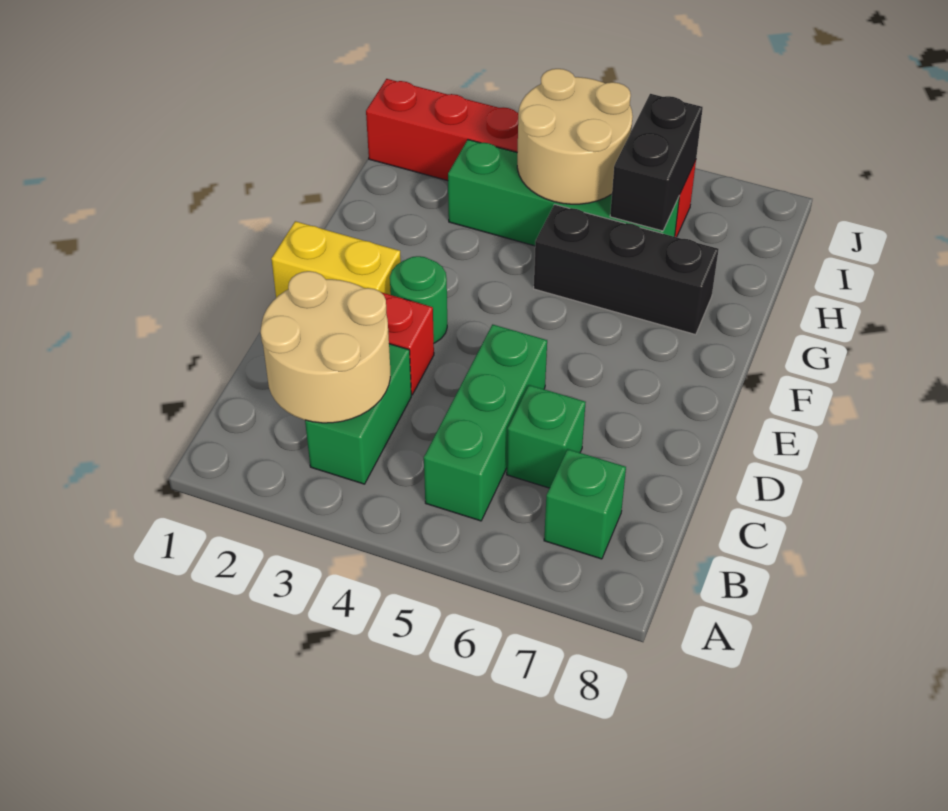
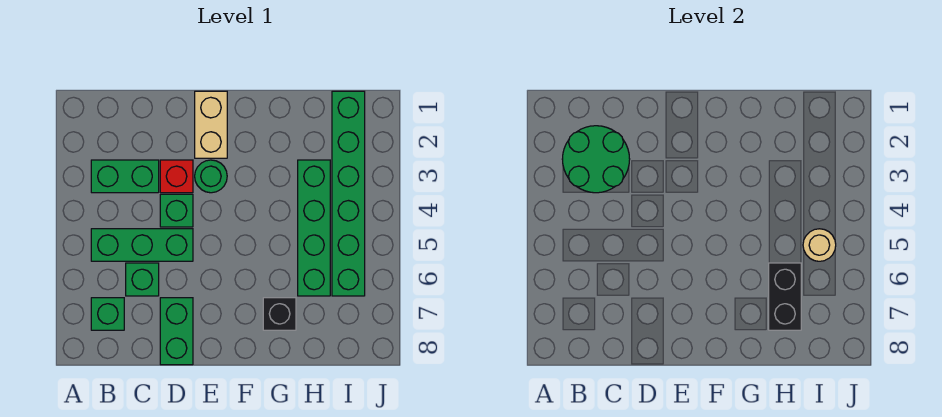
tan 2x2 round brick [261,271,390,423] -> green 2x2 round brick [562,126,630,193]
none -> green 1x1 brick [160,194,193,227]
none -> green 1x2 brick [160,298,193,365]
yellow 1x2 brick [271,221,401,298] -> tan 1x2 brick [195,91,227,158]
black 1x3 brick [534,205,719,335] -> black 1x1 brick [263,298,296,330]
tan 2x2 round brick [517,69,633,204] -> tan 1x1 round brick [803,229,836,261]
black 1x2 brick [610,94,703,231] -> black 1x2 brick turned to [769,263,801,330]
red 1x6 brick [366,79,696,237] -> green 1x6 brick [332,91,365,296]

